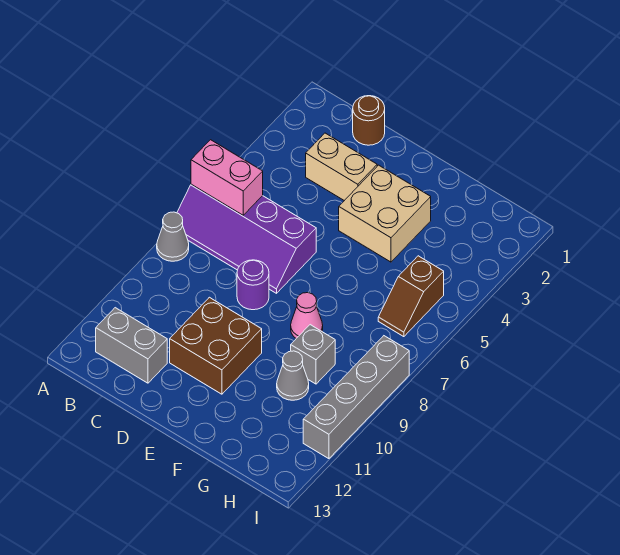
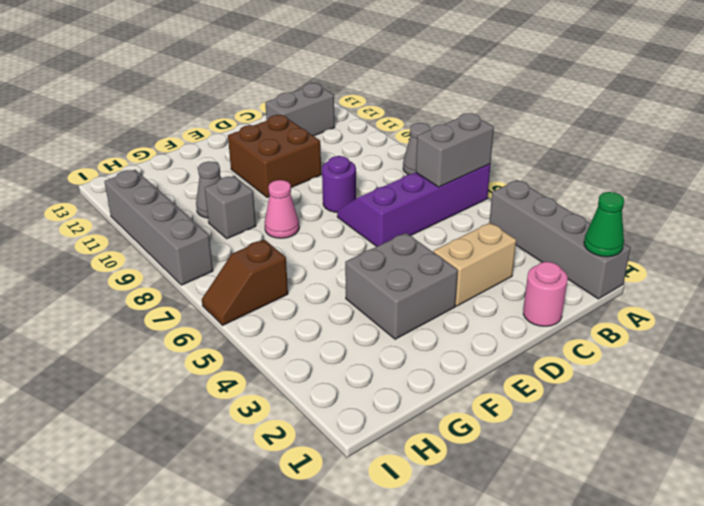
none -> grey 1x4 brick [489,180,630,299]
none -> green 1x1 cone [584,192,624,257]
pink 1x2 brick [191,140,263,215] -> grey 1x2 brick [416,113,494,187]
brown 1x1 round brick [353,96,385,145] -> pink 1x1 round brick [523,262,568,326]
tan 2x2 brick [339,165,431,262] -> grey 2x2 brick [345,233,458,339]
brown 1x2 slope [378,256,444,337] -> brown 1x2 slope turned to [202,240,288,325]

